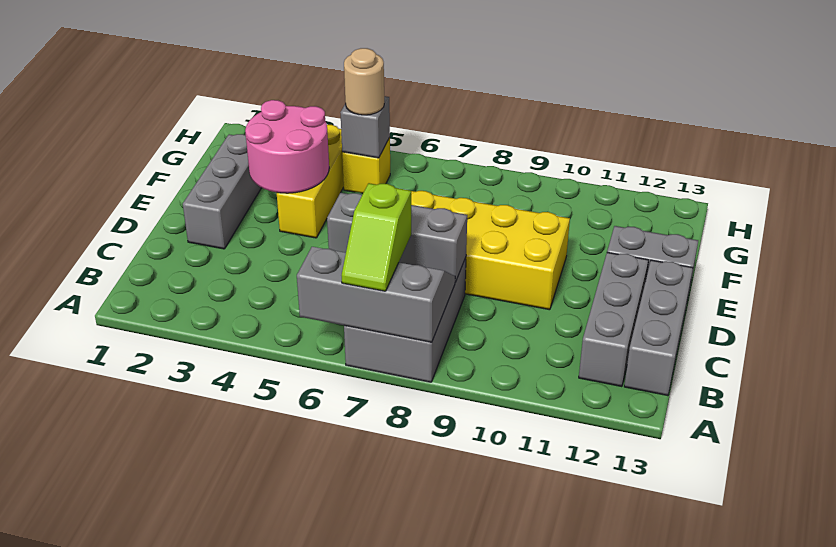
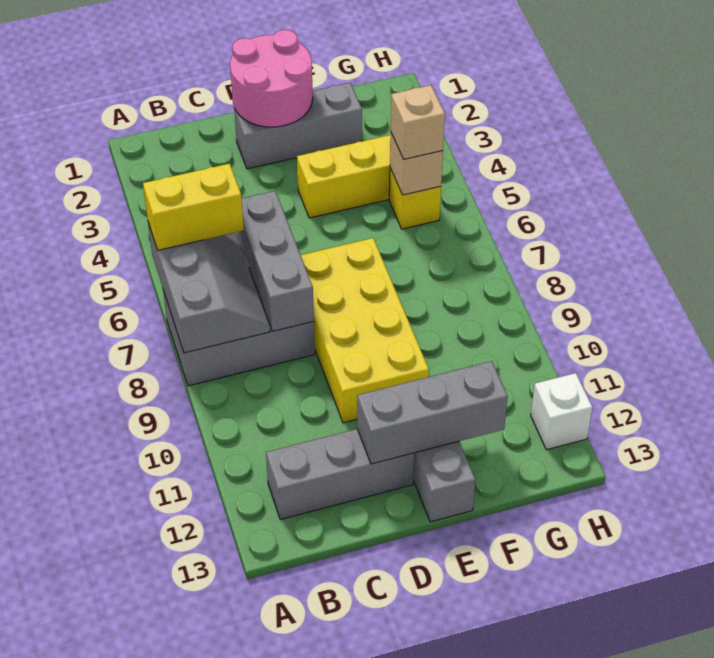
none -> yellow 1x2 brick [143,164,244,250]
lime 1x2 slope [342,183,411,291] -> none
grey 1x3 brick [624,260,693,396] -> grey 1x3 brick moved to [357,361,508,464]
pink 2x2 round brick [245,100,329,193] -> pink 2x2 round brick moved to [230,30,313,127]
grey 1x1 brick [340,96,390,158] -> tan 1x1 brick [390,133,443,195]
tan 1x1 round brick [344,48,384,115] -> tan 1x1 brick [391,85,445,159]
none -> white 1x1 brick [531,373,592,450]

